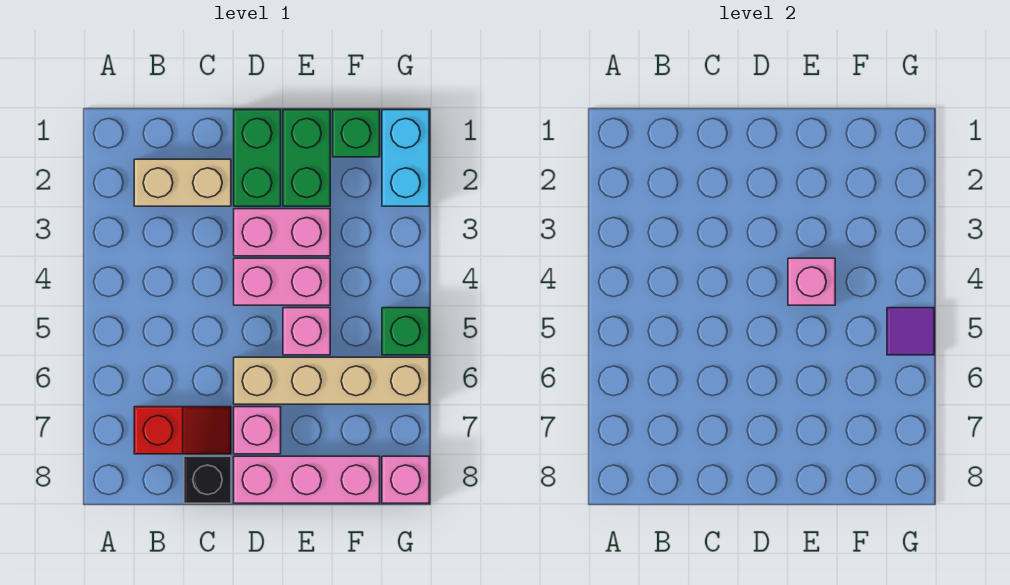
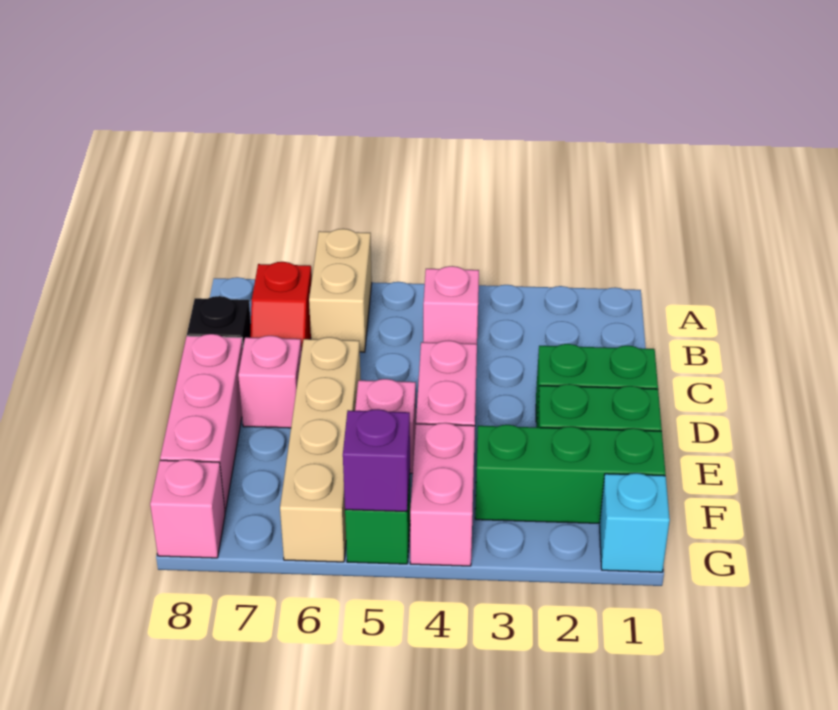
tan 1x2 brick [134,159,231,206] -> tan 1x2 brick moved to [309,229,372,352]
pink 1x2 brick [234,209,330,256] -> pink 1x2 brick moved to [410,423,475,566]
pink 1x1 brick [788,258,835,305] -> pink 1x1 brick moved to [423,266,479,344]
green 1x1 brick [333,110,380,157] -> green 1x3 brick [475,425,665,523]
cyan 1x2 brick [382,110,429,206] -> cyan 1x1 brick [600,473,670,572]
purple 1x1 tile [887,308,934,355] -> purple 1x1 brick [343,409,410,512]

